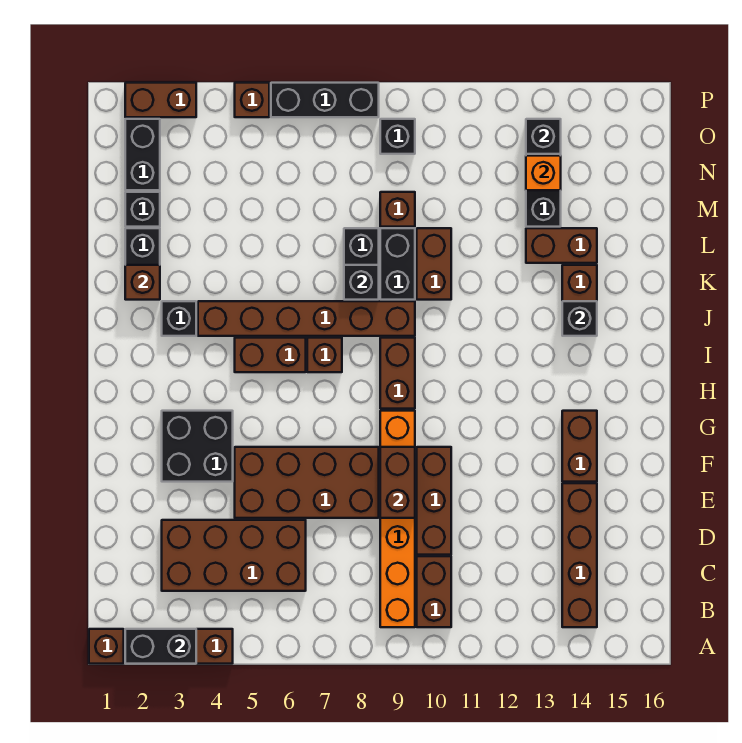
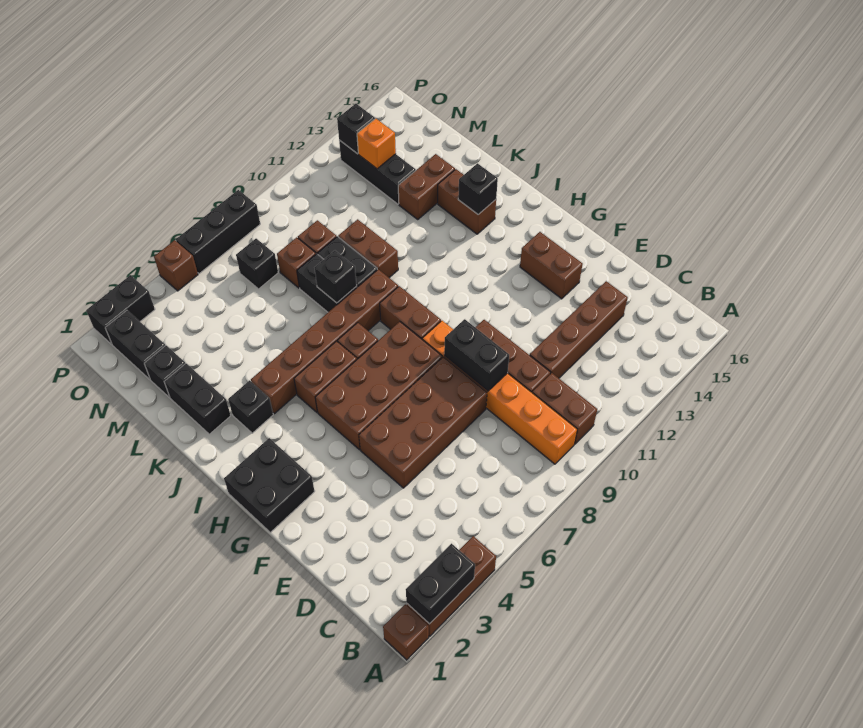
brown 1x4 brick [562,483,597,627] -> brown 1x4 brick turned to [530,281,628,378]
brown 2x4 brick [162,520,306,591] -> brown 2x4 brick moved to [315,322,442,450]
brown 1x2 brick [380,447,415,518] -> black 1x2 brick [444,319,509,391]
black 2x2 brick [162,411,233,482] -> black 2x2 brick moved to [224,438,315,532]
brown 1x1 brick [125,265,160,300] -> brown 1x1 brick moved to [277,237,316,288]
black 1x1 brick [380,119,415,154] -> black 1x1 brick moved to [236,239,278,289]
brown 1x2 brick [125,83,196,117] -> black 1x2 brick [86,275,155,344]

